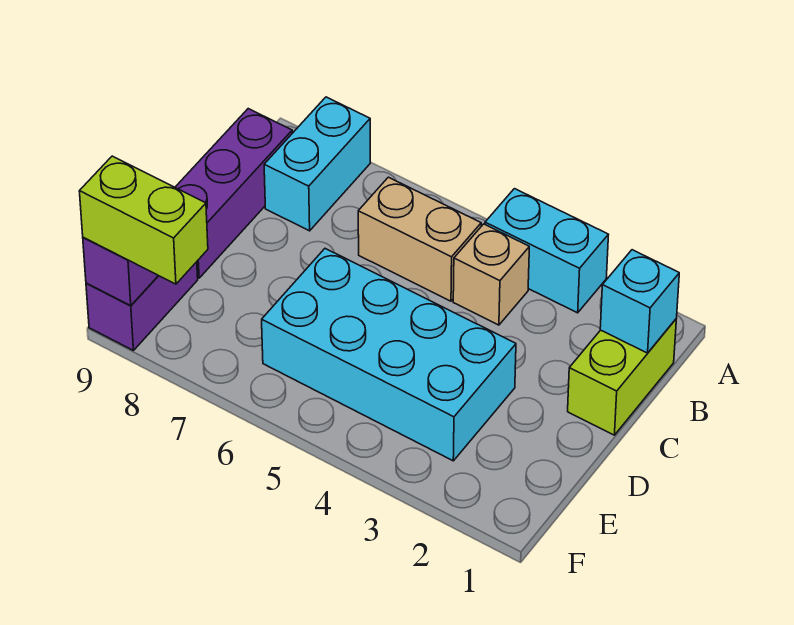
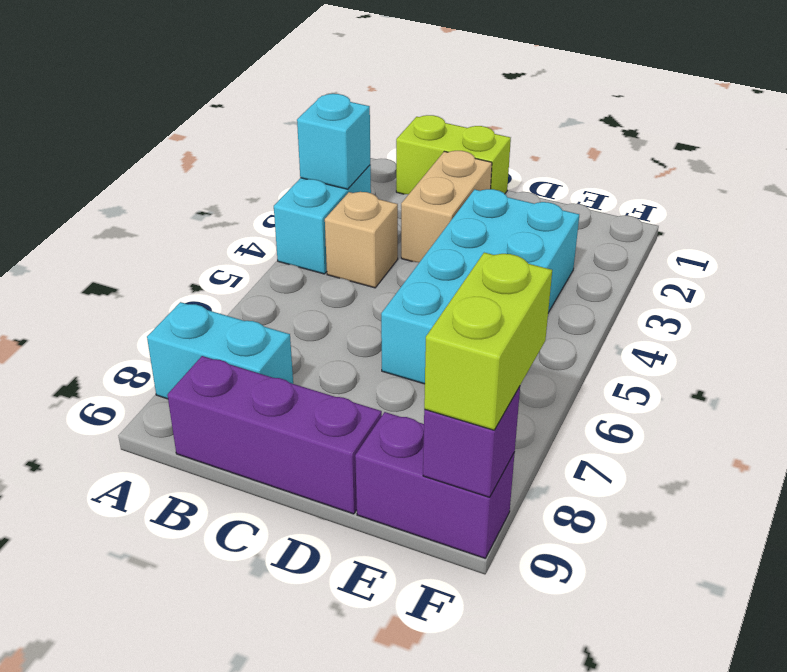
cyan 1x1 brick [600,250,679,353] -> cyan 1x1 brick moved to [297,94,370,189]
tan 1x2 brick [358,177,481,301] -> tan 1x2 brick moved to [401,151,492,262]

